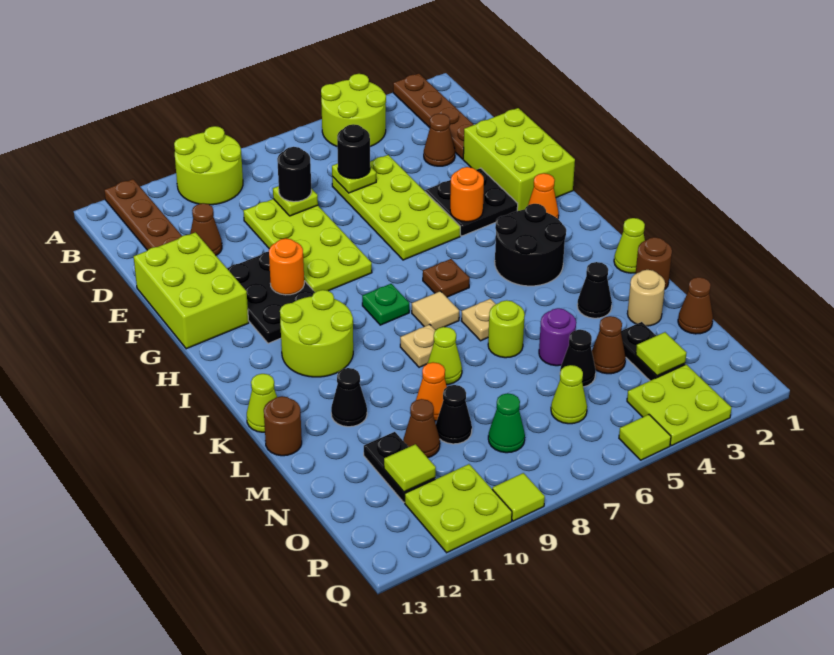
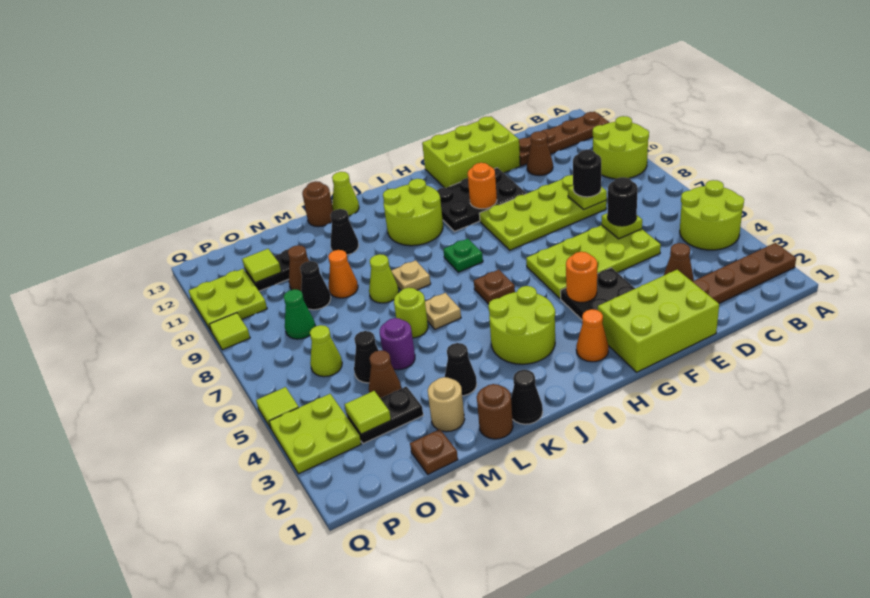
black 2x2 round brick [495,204,566,286] -> lime 2x2 round brick [488,286,555,364]
tan 1x1 tile [412,291,459,330] -> none
lime 1x1 cone [614,218,645,273] -> black 1x1 cone [511,370,543,424]
brown 1x1 cone [678,277,713,334] -> brown 1x1 plate [410,429,458,474]

